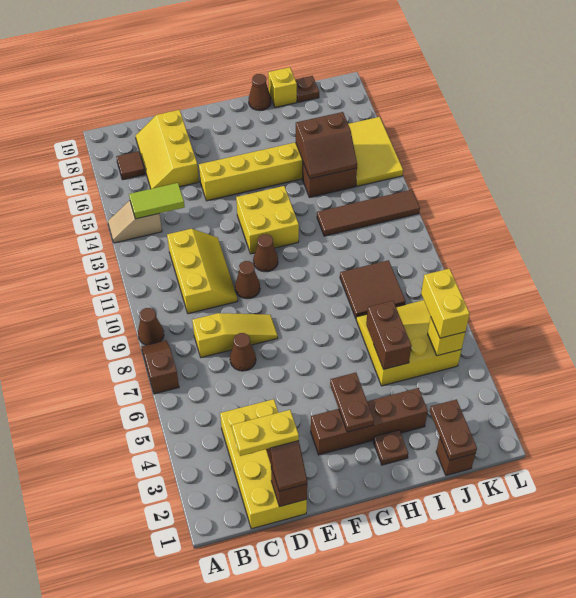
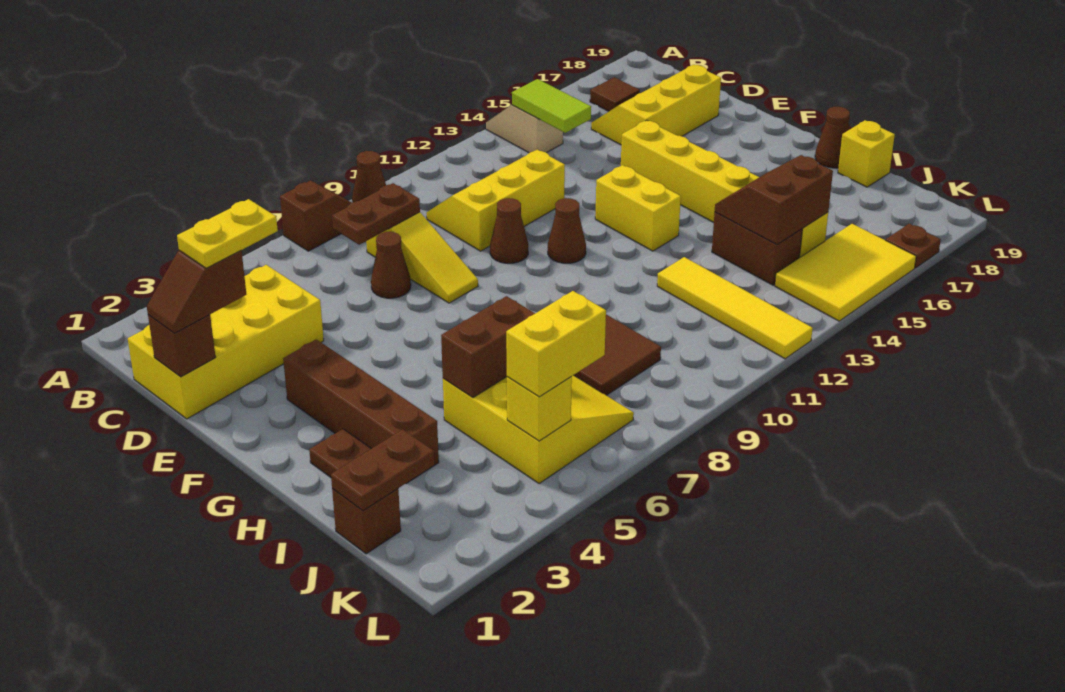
yellow 1x2 plate [232,410,299,456] -> yellow 1x2 plate turned to [177,199,278,268]
yellow 2x3 slope [167,229,238,314] -> yellow 2x3 slope turned to [427,149,565,251]
yellow 2x2 brick [236,186,299,254] -> yellow 1x2 brick [595,165,681,251]
brown 1x2 plate [330,373,374,432] -> brown 1x2 plate moved to [332,183,420,245]
brown 1x4 tile [317,190,420,236] -> yellow 1x4 tile [657,257,813,359]
brown 2x2 slope [296,112,357,179] -> brown 2x2 slope turned to [715,155,833,245]
brown 1x1 plate [295,76,319,102] -> brown 1x1 plate moved to [886,224,941,268]

